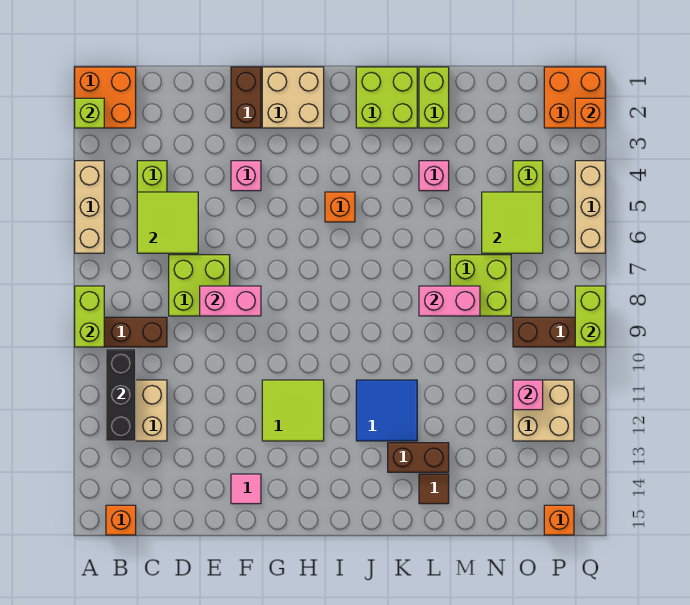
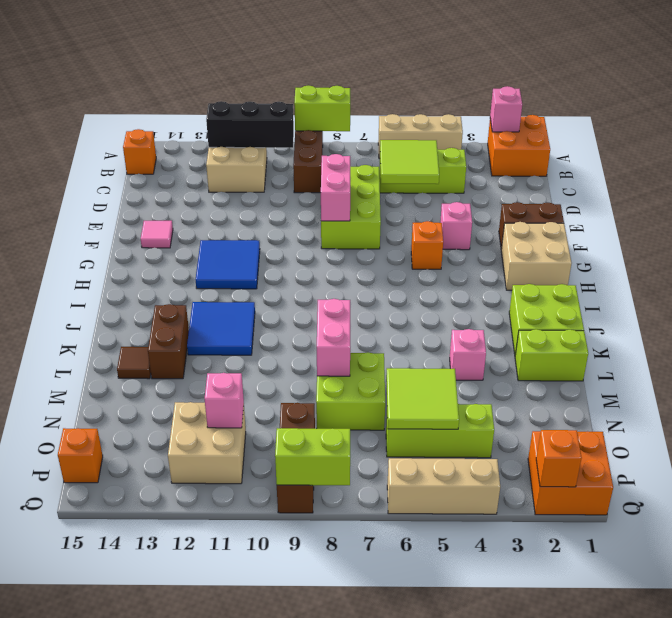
lime 1x1 brick [75,98,104,128] -> pink 1x1 brick [490,86,522,132]
lime 2x2 brick [169,255,230,316] -> lime 2x3 brick [321,165,381,249]
lime 2x2 tile [262,380,324,441] -> blue 2x2 tile [196,240,260,289]
orange 1x1 brick [325,192,355,222] -> orange 1x1 brick moved to [411,221,443,269]

